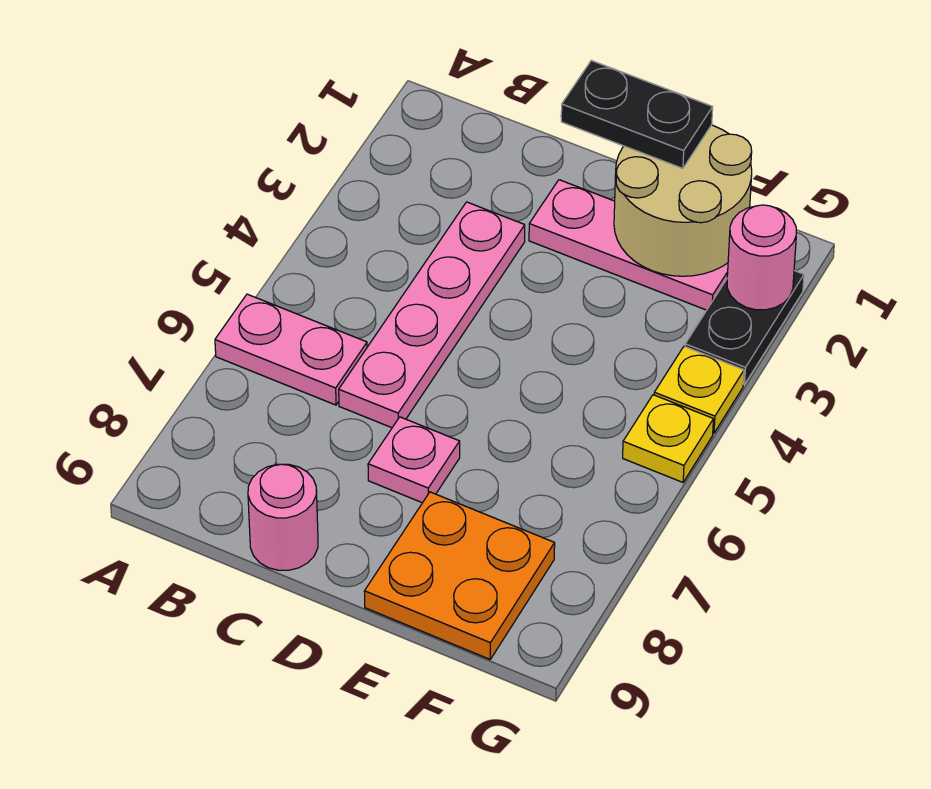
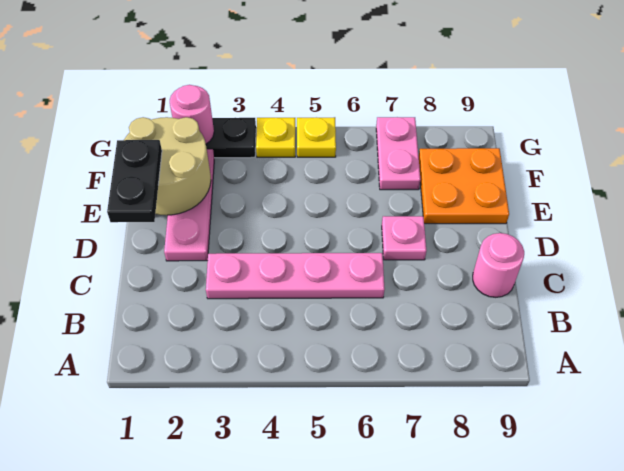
pink 1x2 plate [215,294,367,405] -> pink 1x2 plate moved to [376,117,420,190]

